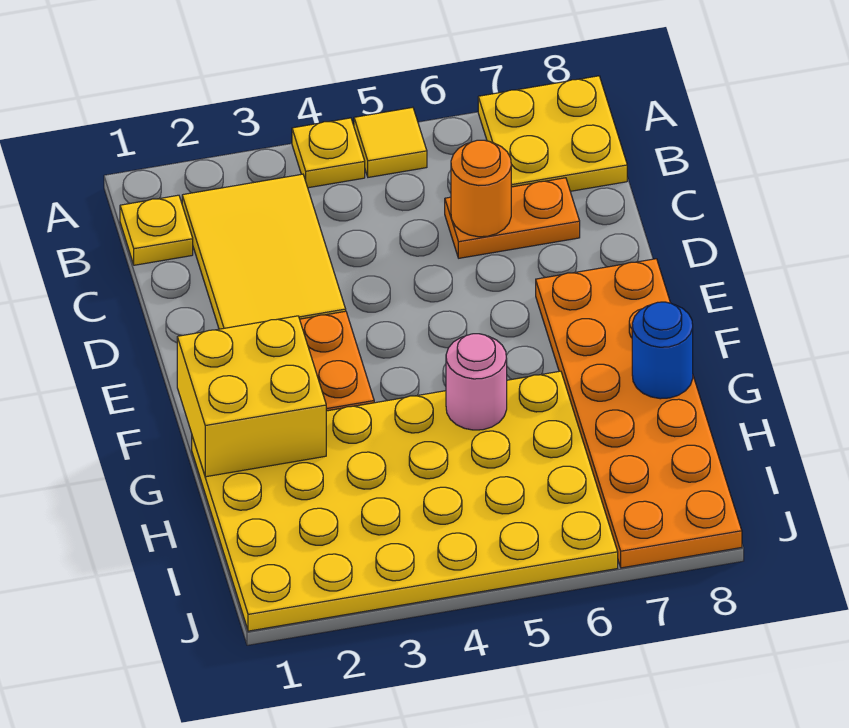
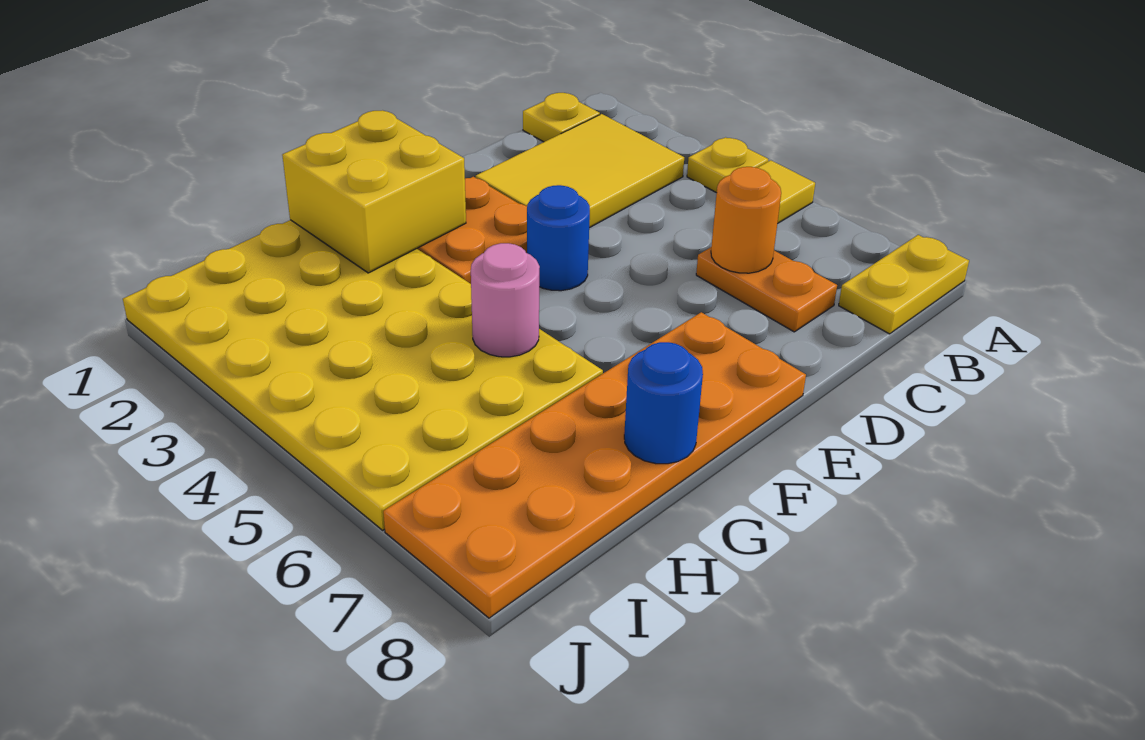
yellow 2x2 plate [478,76,627,191] -> yellow 1x2 plate [839,235,969,334]
none -> blue 1x1 round brick [527,185,590,291]

